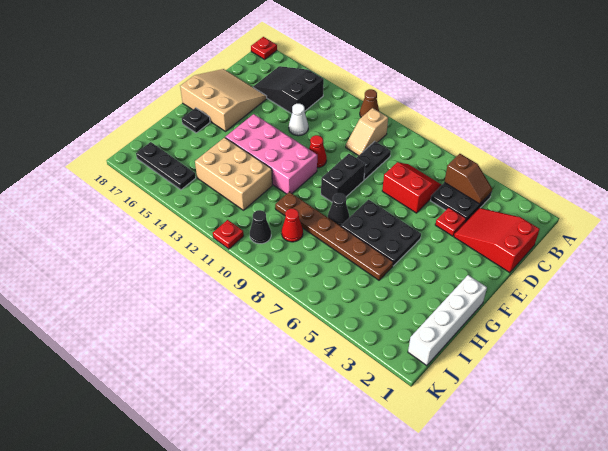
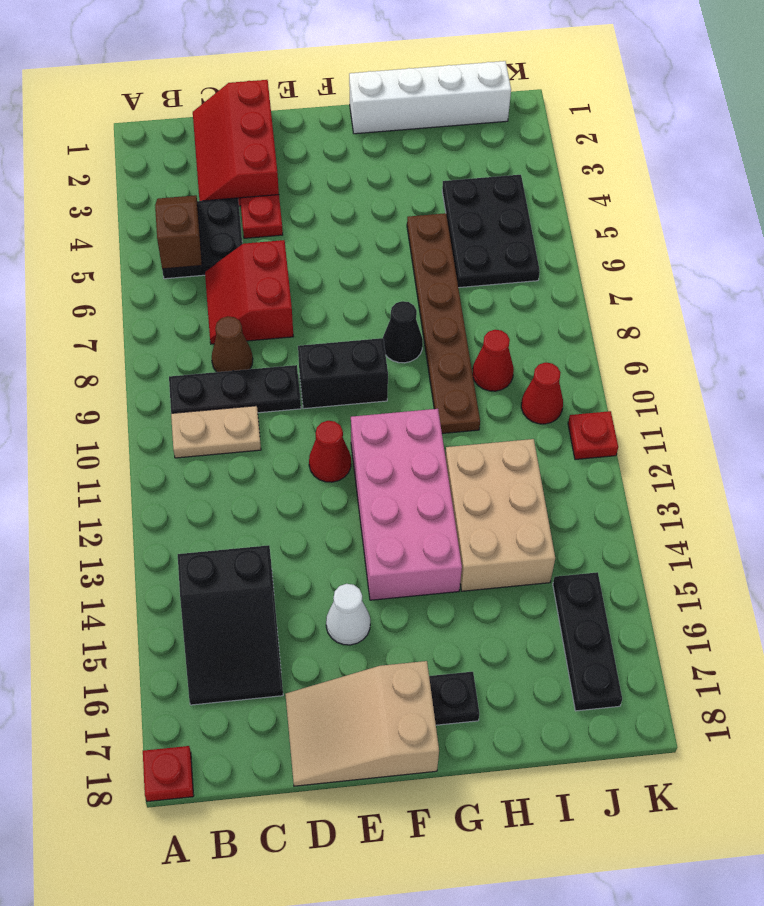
brown 1x1 cone [360,89,379,117] -> brown 1x1 cone moved to [212,316,253,372]
tan 1x2 slope [346,108,388,156] -> tan 1x2 plate [171,406,261,458]
red 2x3 slope [454,208,539,273] -> red 2x3 slope turned to [193,80,279,206]
black 1x2 plate [357,141,391,180] -> black 1x3 plate [169,365,301,413]
white 1x1 cone [289,104,308,136] -> white 1x1 cone moved to [326,584,370,645]
tan 3x3 slope [180,69,267,131] -> tan 2x3 slope [285,661,439,786]
black 2x3 plate [341,200,421,266] -> black 2x3 plate moved to [442,175,540,288]
black 1x1 cone [250,210,271,244] -> red 1x1 cone [521,363,563,424]

